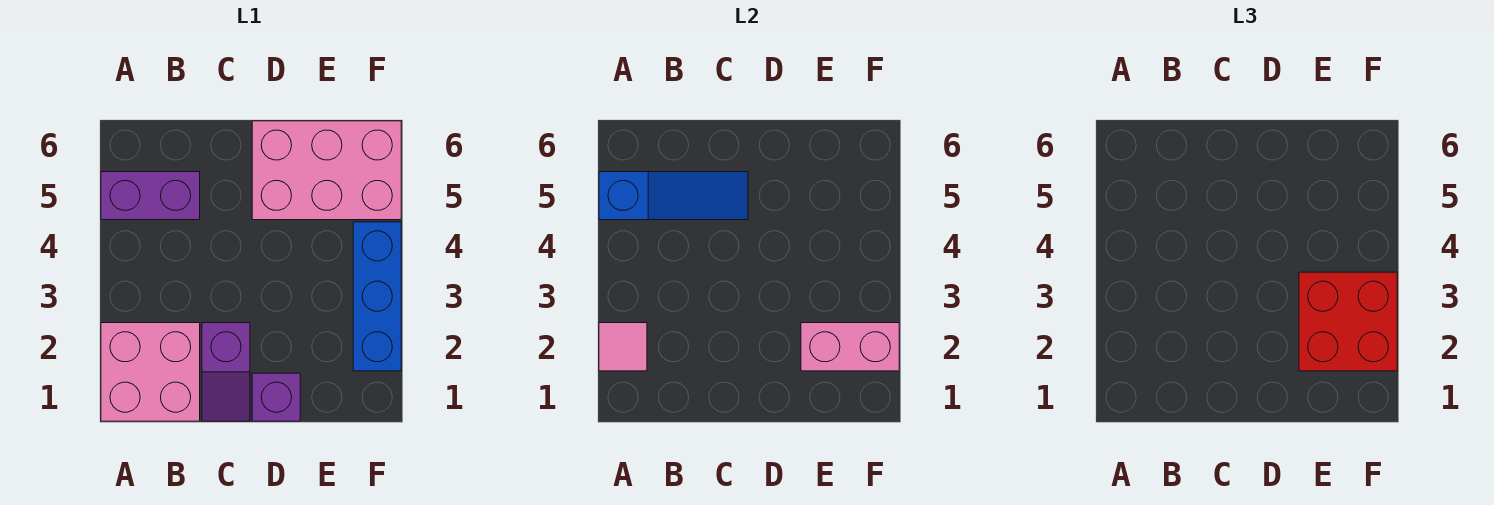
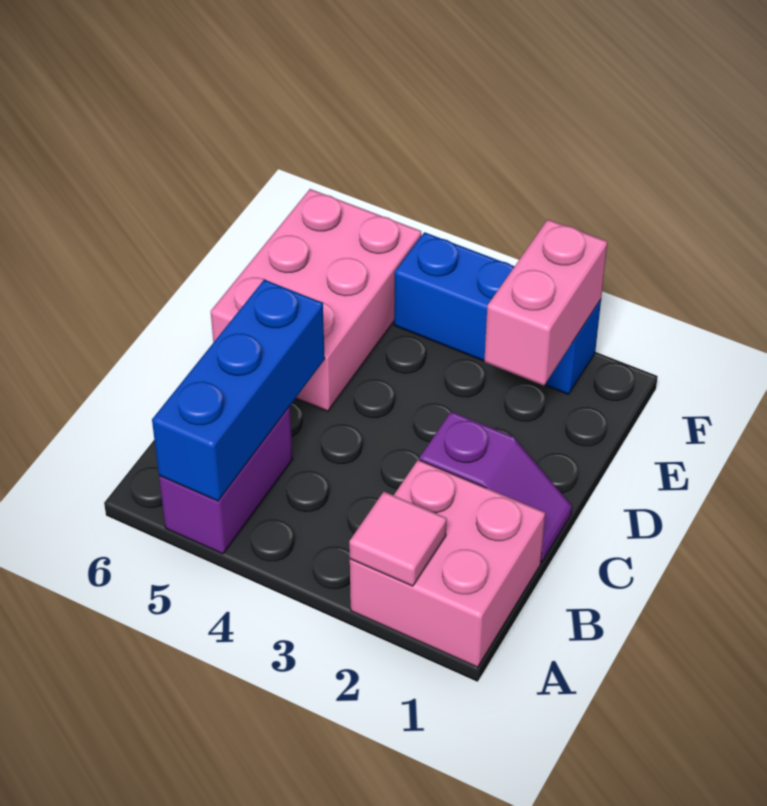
blue 1x3 slope [599,172,748,220] -> blue 1x3 brick [152,280,325,501]
purple 1x1 brick [252,373,300,421] -> none
red 2x2 brick [1299,272,1397,371] -> none

